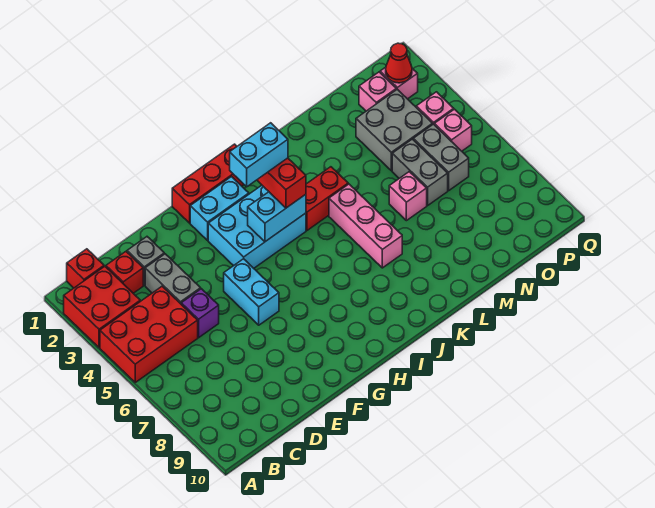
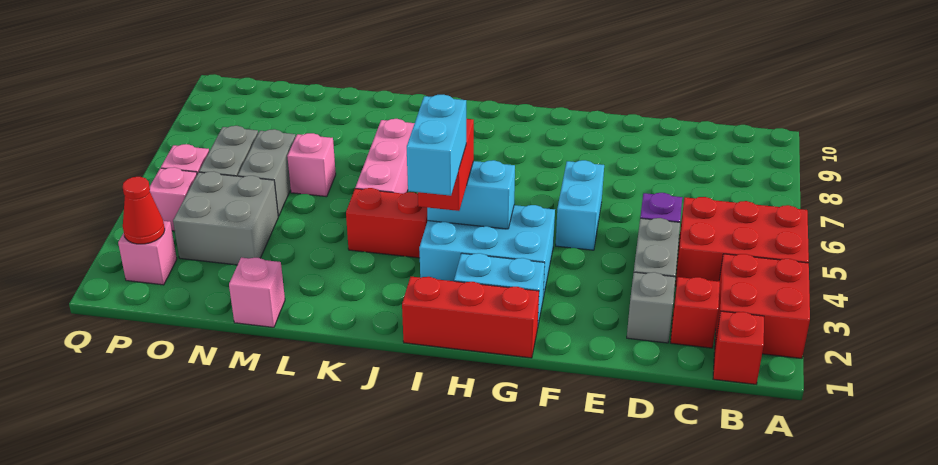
cyan 1x2 brick [230,123,288,187] -> cyan 1x2 brick turned to [407,95,466,196]
pink 1x1 brick [359,72,396,111] -> pink 1x1 brick moved to [229,258,285,327]

